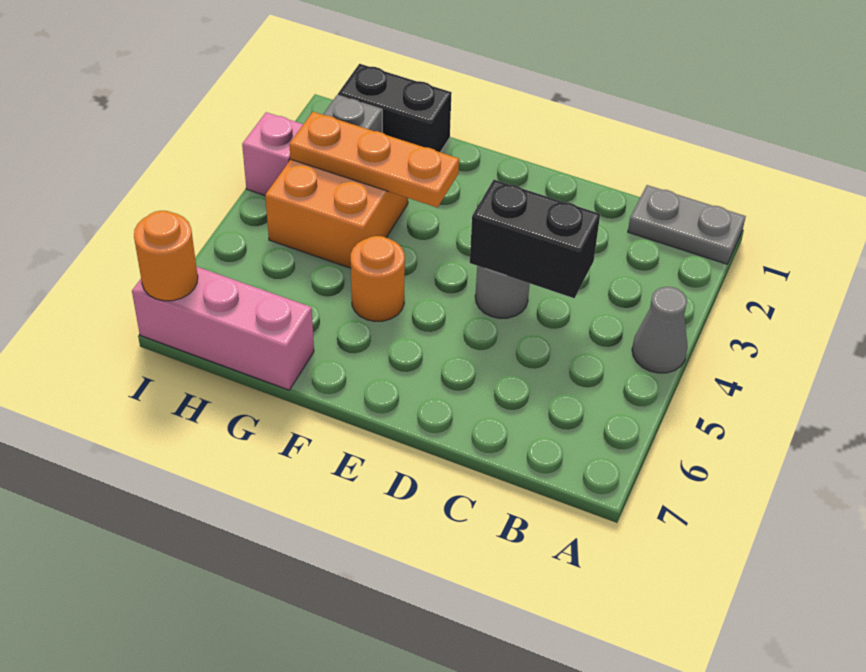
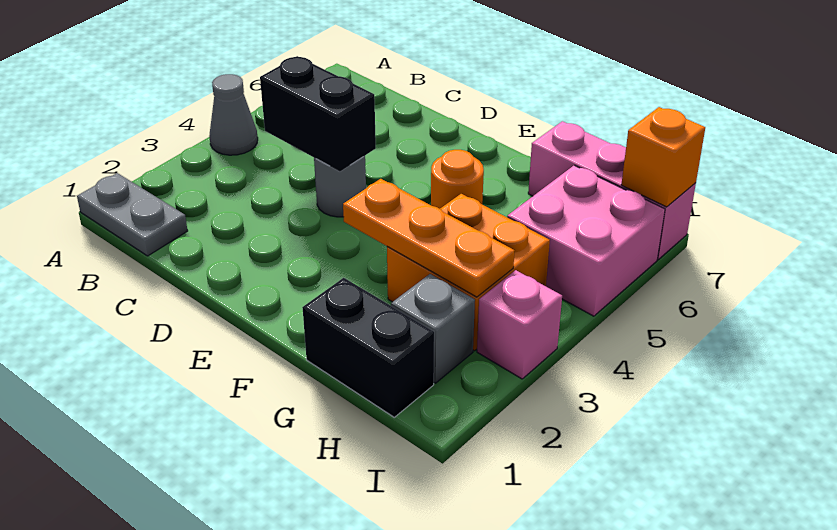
none -> pink 2x2 brick [507,165,665,316]
orange 1x1 round brick [134,211,198,301] -> orange 1x1 brick [621,107,705,207]

